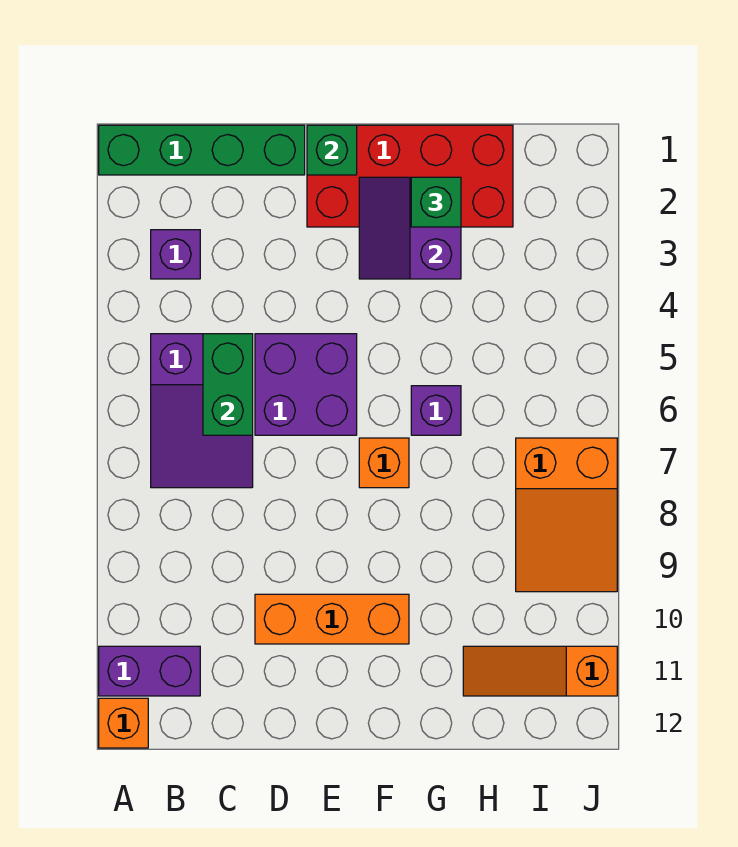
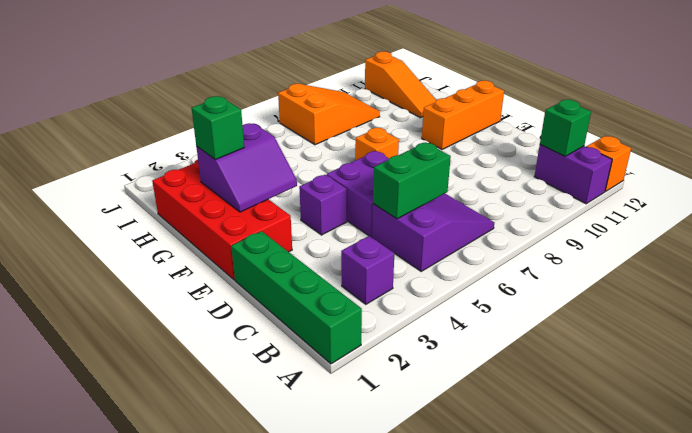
orange 1x3 brick [255,594,409,644] -> orange 1x3 brick turned to [422,81,504,149]
green 1x1 brick [307,125,357,175] -> green 1x1 brick moved to [540,100,591,156]
purple 1x1 brick [411,386,461,435] -> purple 1x1 brick moved to [299,175,347,235]

